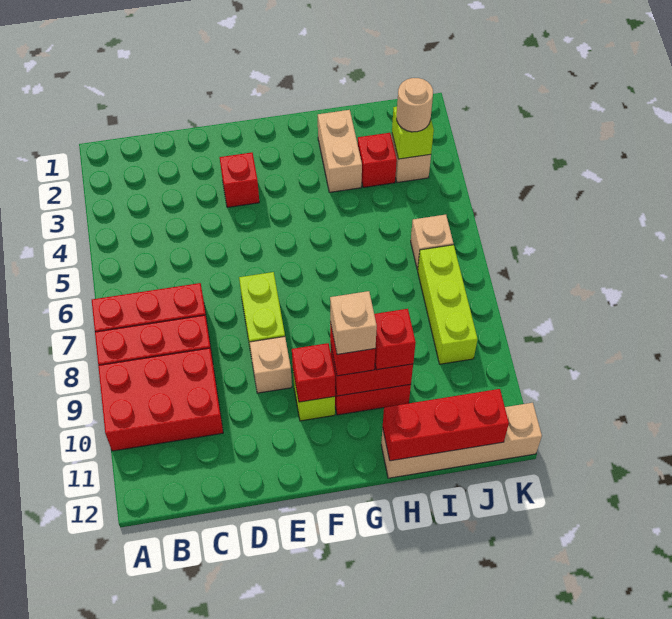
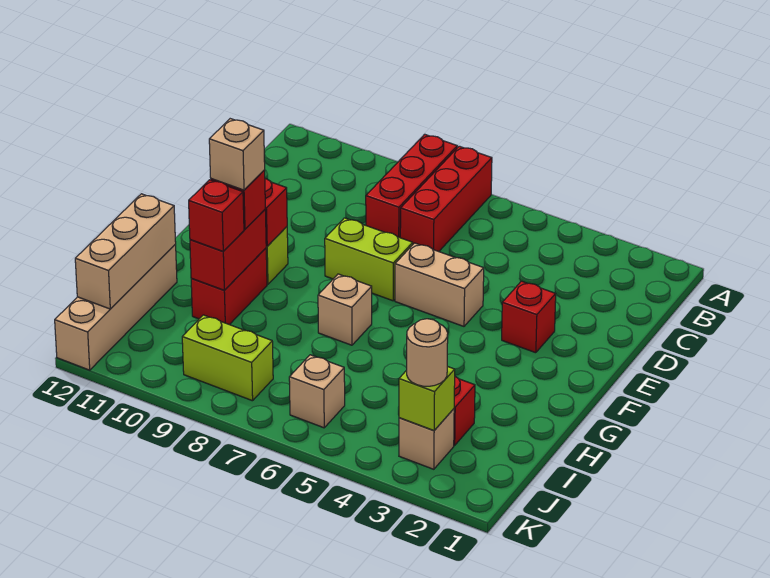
red 2x3 brick [98,348,223,451] -> none
tan 1x1 brick [250,337,292,393] -> tan 1x1 brick moved to [318,274,372,345]
tan 1x2 brick [318,110,362,192] -> tan 1x2 brick moved to [395,243,484,326]
red 1x3 brick [383,389,509,461] -> tan 1x3 brick [75,194,176,309]
lime 1x3 brick [418,245,478,364] -> lime 1x2 brick [182,315,273,401]

